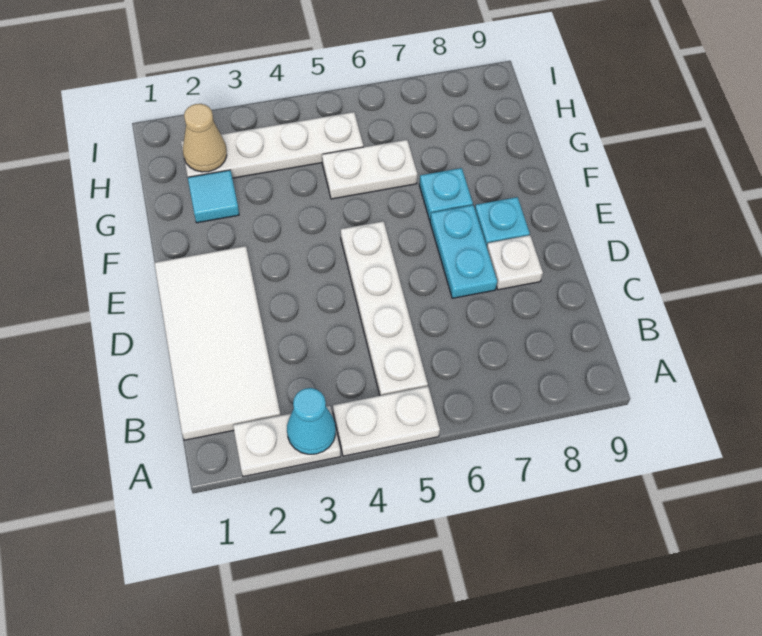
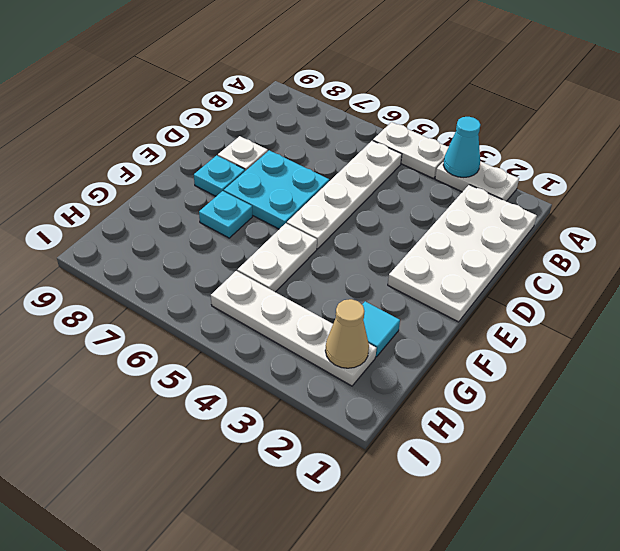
white 2x4 tile [154,246,280,440] -> white 2x4 plate [388,185,537,322]
cyan 1x2 plate [430,205,497,298] -> cyan 2x2 plate [224,150,329,229]
white 1x2 plate [322,140,417,199] -> white 1x2 plate turned to [237,223,317,292]

